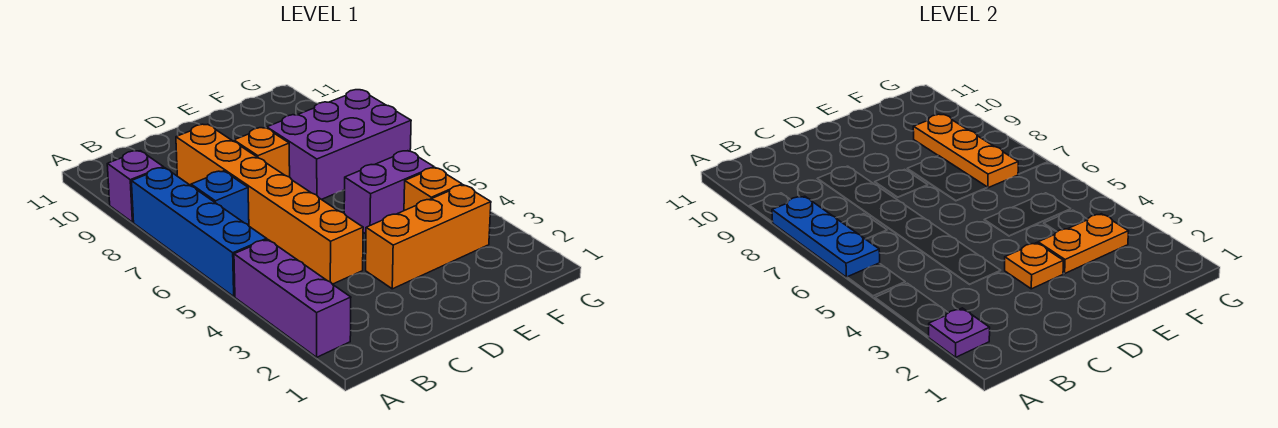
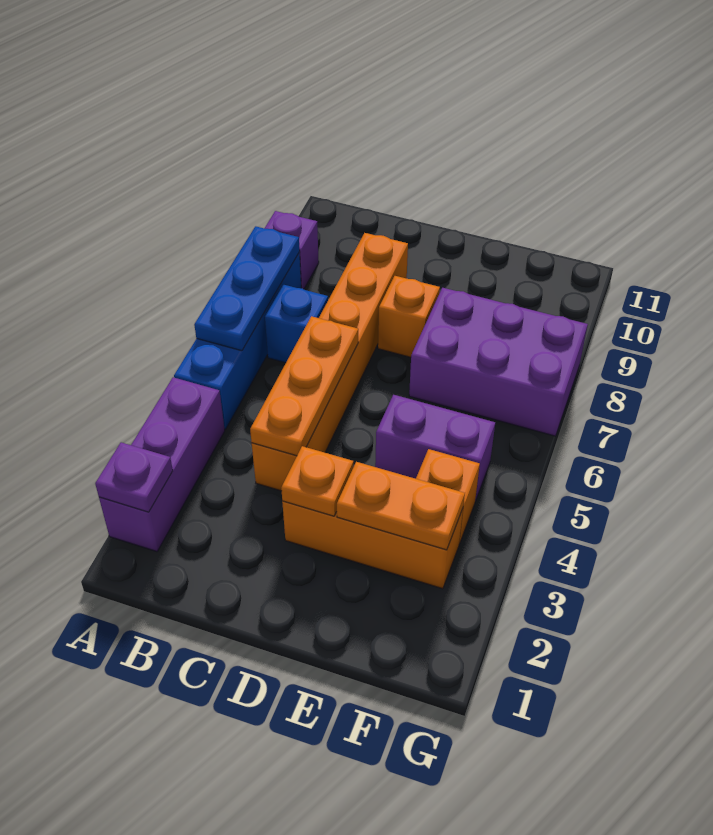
orange 1x3 plate [913,114,1018,188] -> orange 1x3 plate moved to [250,316,358,456]

